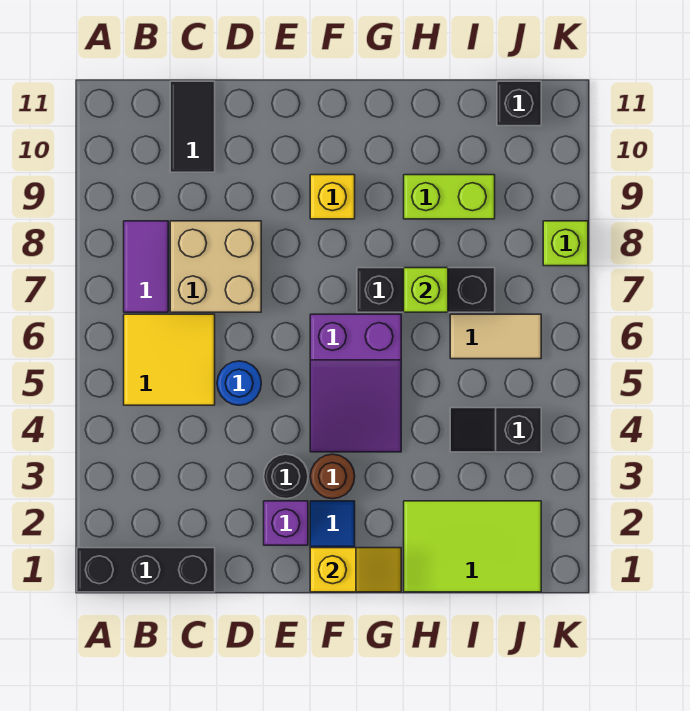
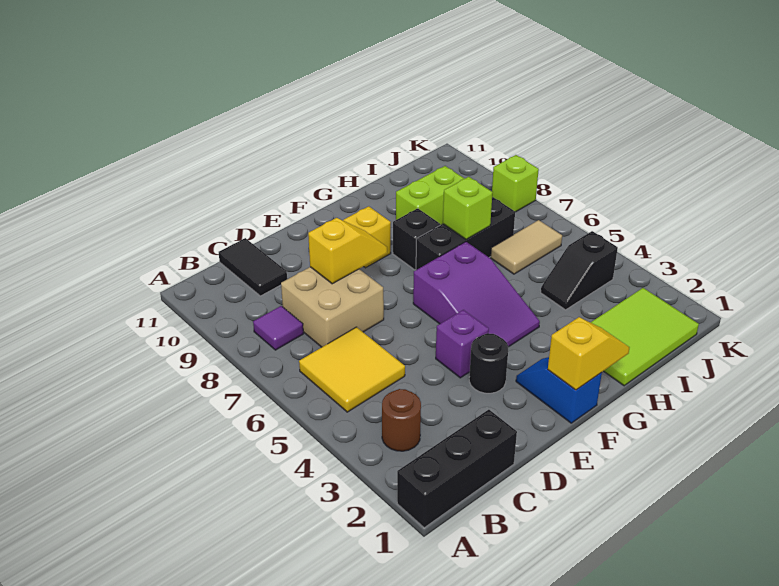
purple 1x2 tile [124,221,168,312] -> purple 1x1 tile [253,306,303,350]
blue 1x1 round brick [217,361,261,405] -> none
none -> yellow 1x2 slope [308,218,387,284]
purple 1x1 brick [264,501,308,545] -> purple 1x1 brick moved to [436,310,489,378]
brown 1x1 round brick [310,454,355,499] -> brown 1x1 round brick moved to [382,389,421,451]
black 1x1 brick [497,81,541,126] -> black 1x1 brick moved to [393,208,440,270]

